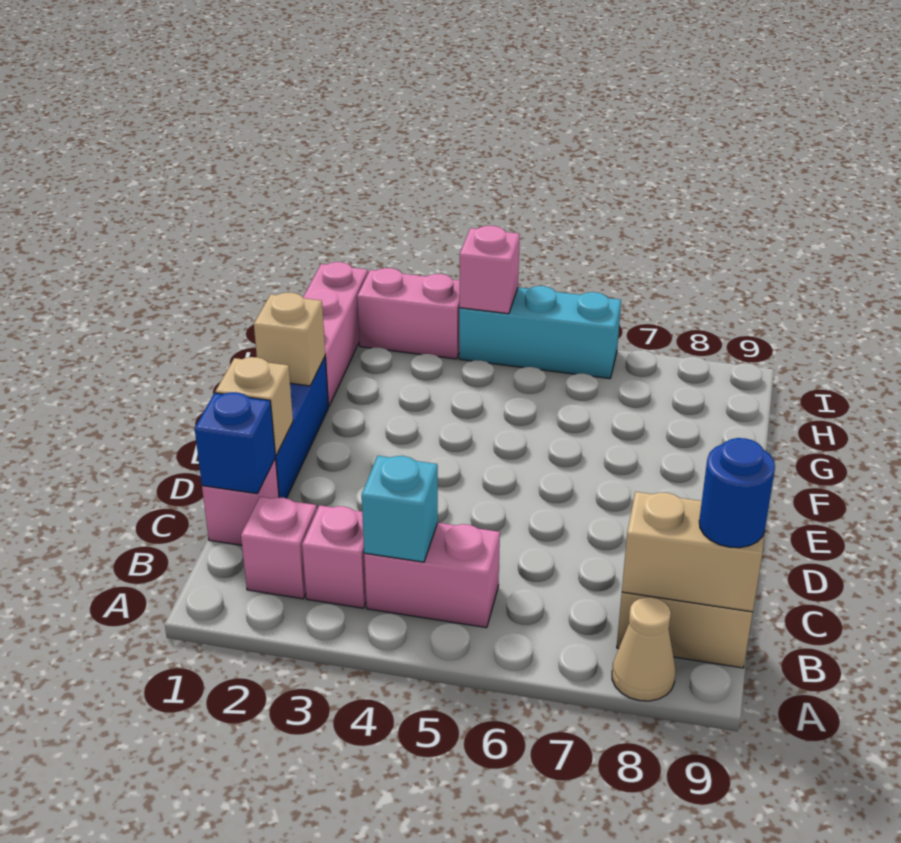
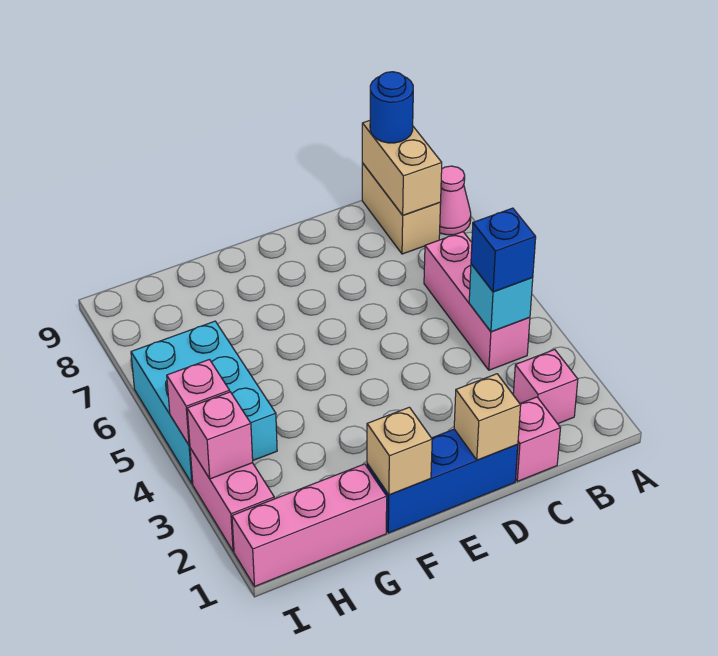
tan 1x1 cone [612,597,676,701] -> pink 1x1 cone [440,166,471,235]
pink 1x1 brick [302,505,366,608] -> pink 1x1 brick moved to [187,392,253,479]
pink 1x2 brick [364,523,500,628] -> pink 1x3 brick [424,232,530,370]
blue 1x1 brick [195,392,275,494] -> blue 1x1 brick moved to [471,208,536,292]
cyan 1x3 brick [459,286,621,379] -> cyan 2x3 brick [131,321,277,484]

